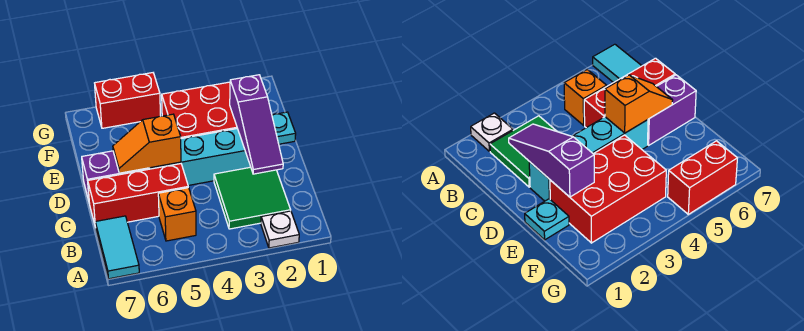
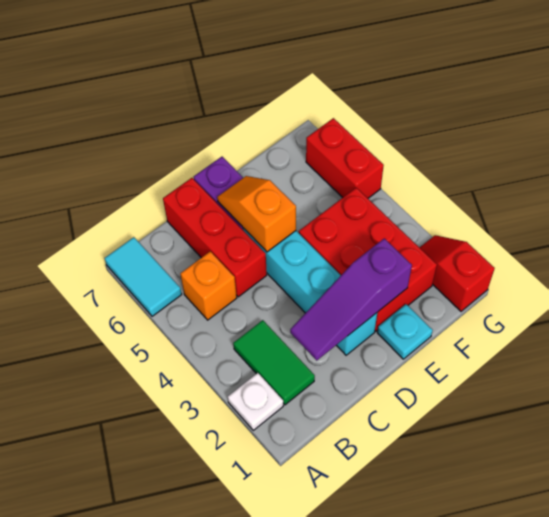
cyan 1x2 tile [95,216,139,279] -> cyan 1x2 tile turned to [105,237,182,316]
green 2x2 tile [214,167,291,229] -> green 1x2 tile [233,320,315,405]
none -> red 1x2 slope [419,235,495,311]

